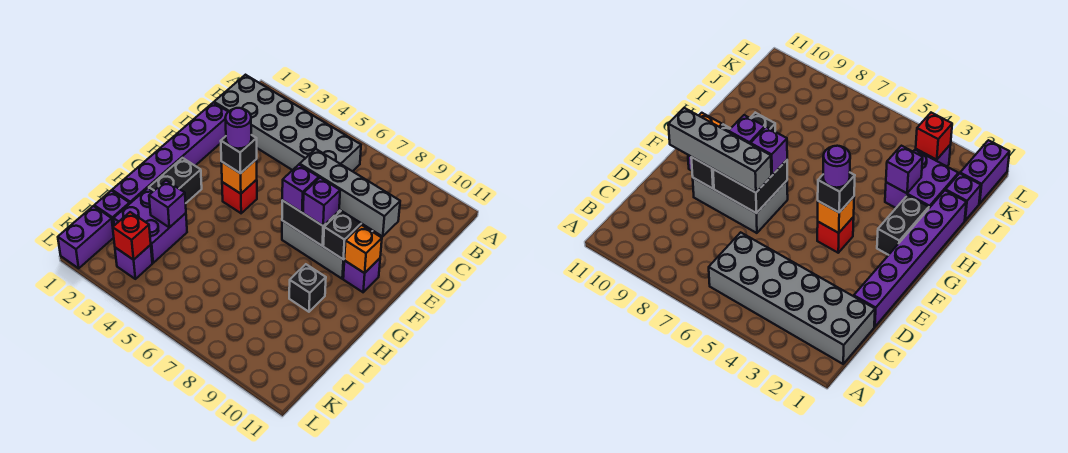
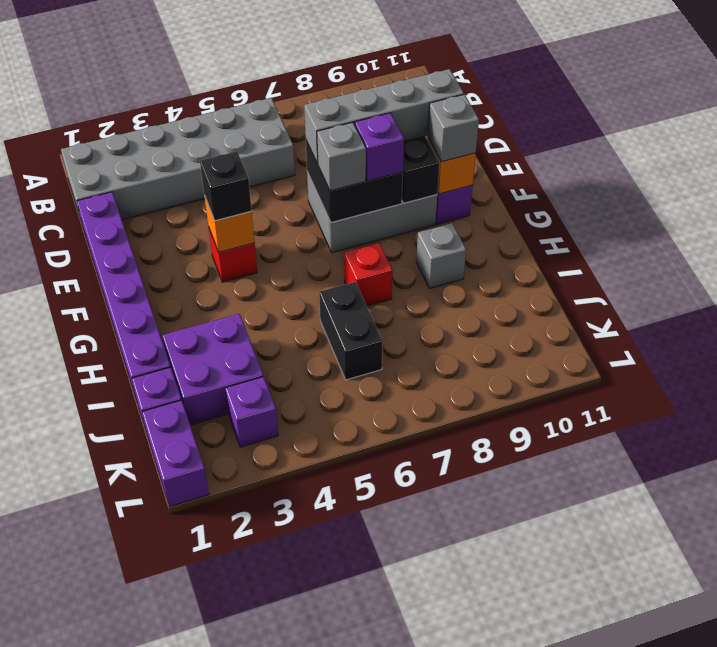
purple 1x1 round brick [225,108,251,149] -> none
purple 1x1 brick [282,165,319,212] -> grey 1x1 brick [317,122,366,191]
none -> grey 1x1 brick [428,94,479,162]
black 1x2 brick [149,158,202,203] -> black 1x2 brick moved to [319,282,383,380]
black 1x1 brick [289,264,326,312] -> grey 1x1 brick [416,223,466,288]
purple 1x1 brick [149,181,186,228] -> none
red 1x1 brick [113,212,151,260] -> red 1x1 brick moved to [344,243,392,306]

